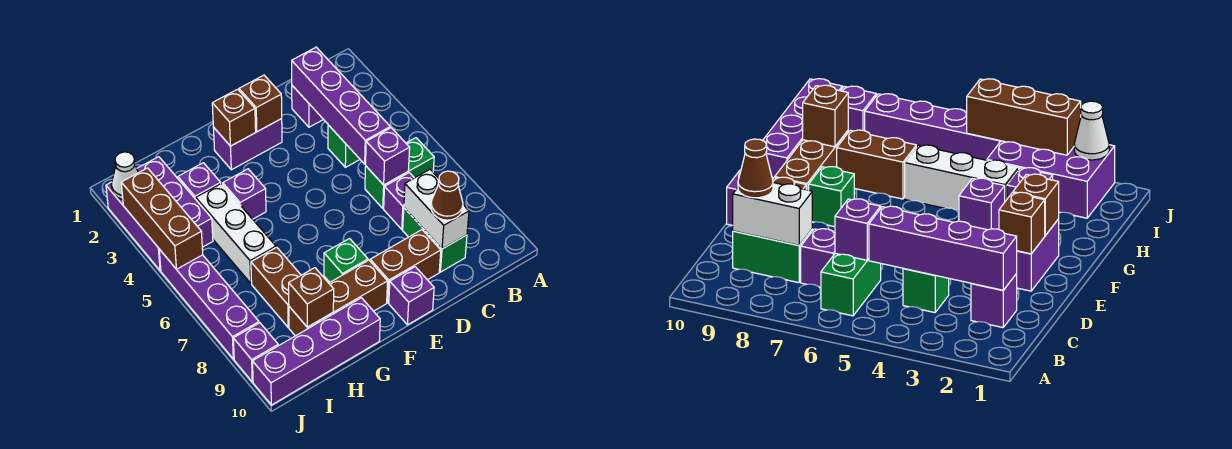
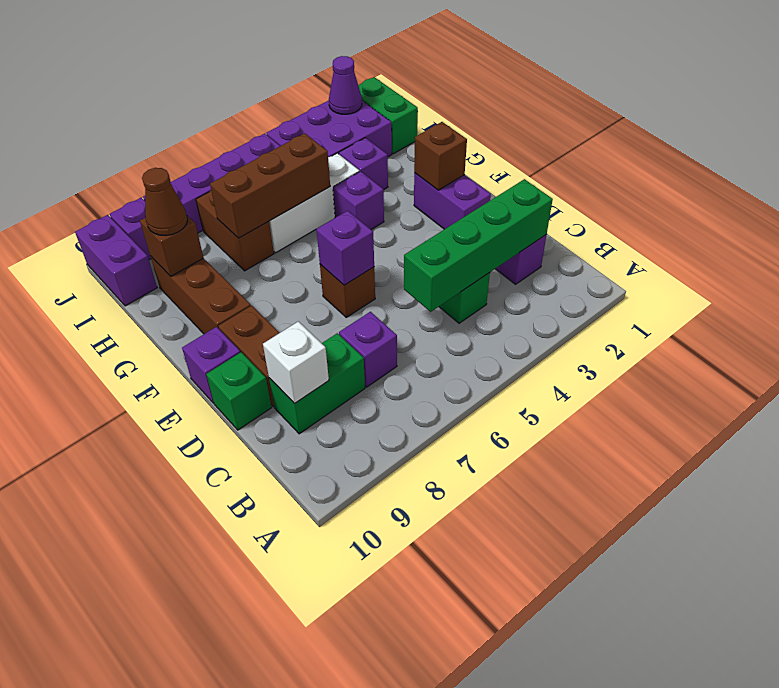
green 1x2 brick [365,138,434,208] -> green 1x2 brick moved to [358,77,418,154]
purple 1x4 brick [292,47,390,164] -> green 1x4 brick [404,179,553,312]
purple 1x1 brick [366,128,410,185] -> purple 1x1 brick moved to [316,211,374,285]
white 1x2 brick [404,170,469,249] -> white 1x1 brick [263,321,329,404]
brown 1x1 cone [431,171,463,220] -> brown 1x1 cone moved to [142,168,187,236]
brown 1x1 brick [239,75,282,132] -> brown 1x1 brick moved to [320,264,375,317]
green 1x1 brick [324,239,368,282] -> green 1x1 brick moved to [206,352,272,430]
purple 1x4 brick [253,298,380,405] -> purple 1x2 brick [75,215,157,306]
brown 1x2 brick [251,247,301,327] -> brown 1x2 brick turned to [196,191,274,271]
white 1x1 cone [111,152,138,199] -> purple 1x1 cone [329,56,362,114]
brown 1x3 brick [121,168,203,269] -> brown 1x3 brick moved to [210,133,330,238]

